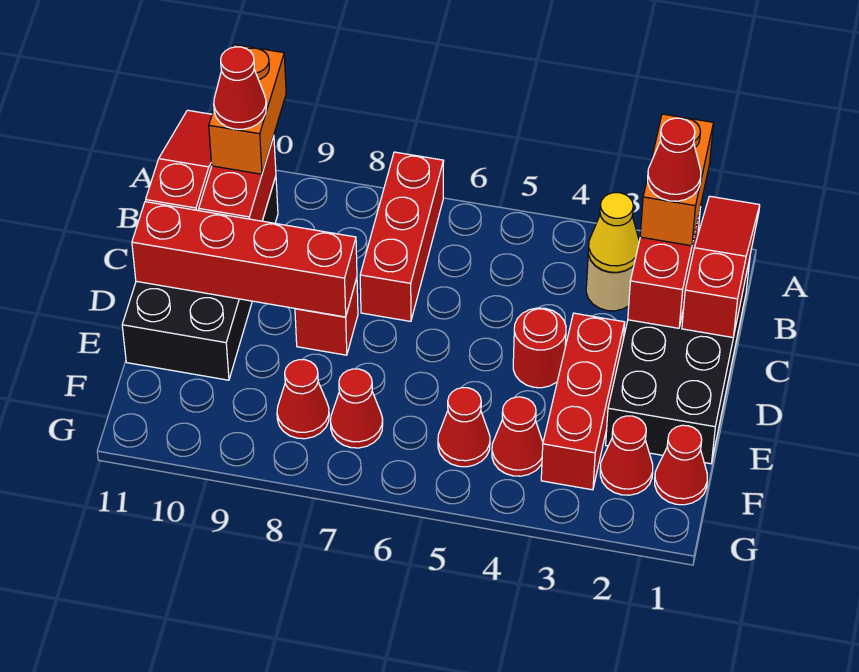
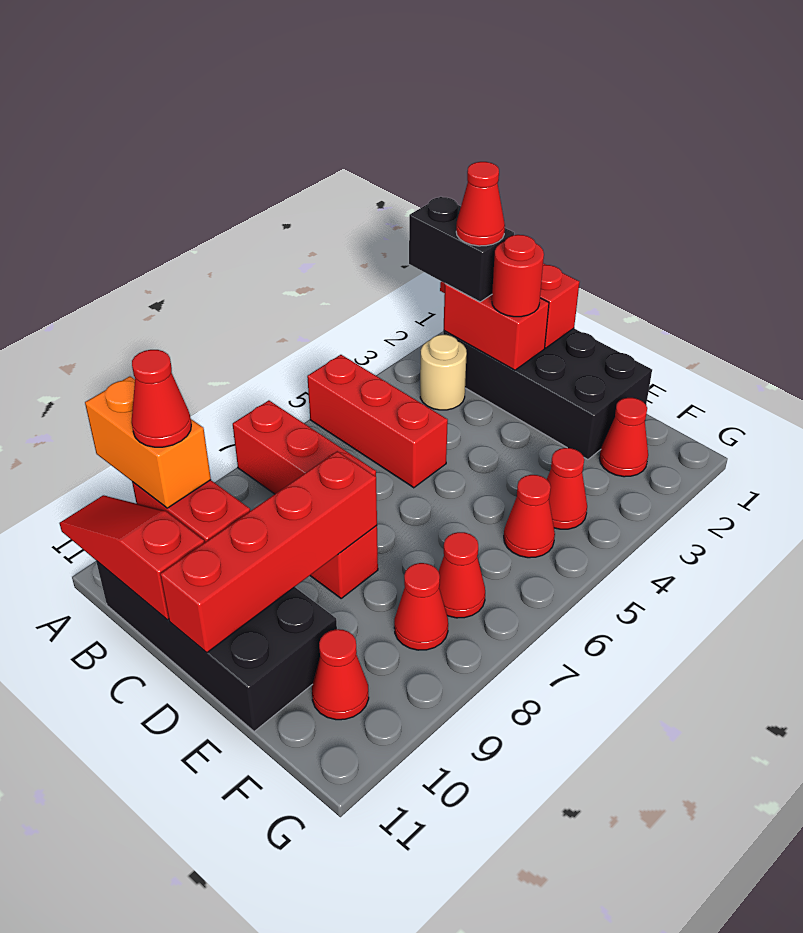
orange 1x2 brick [640,114,713,246] -> black 1x2 brick [409,197,514,302]
yellow 1x1 cone [588,193,639,272] -> none
red 1x3 brick [541,313,625,490] -> red 1x3 brick moved to [307,355,448,488]
red 1x1 round brick [513,308,566,388] -> red 1x1 round brick moved to [492,235,544,317]
red 1x1 cone [655,425,707,505] -> red 1x1 cone moved to [312,629,369,720]

